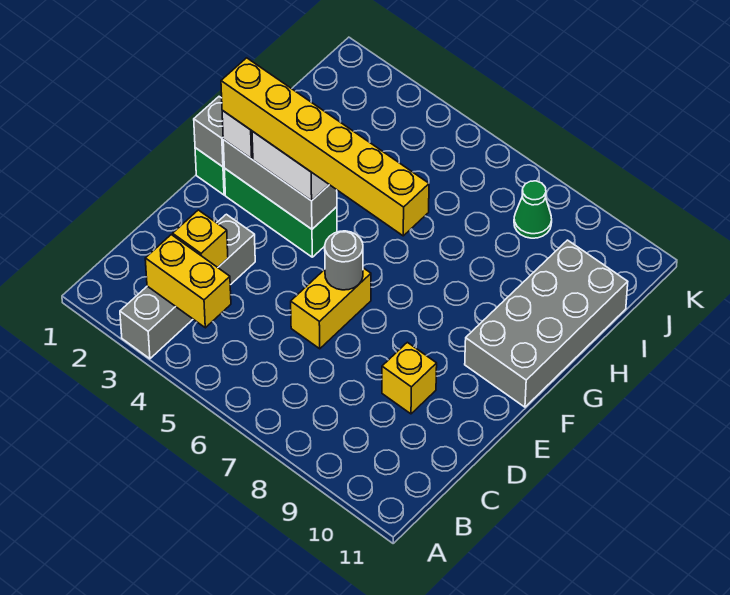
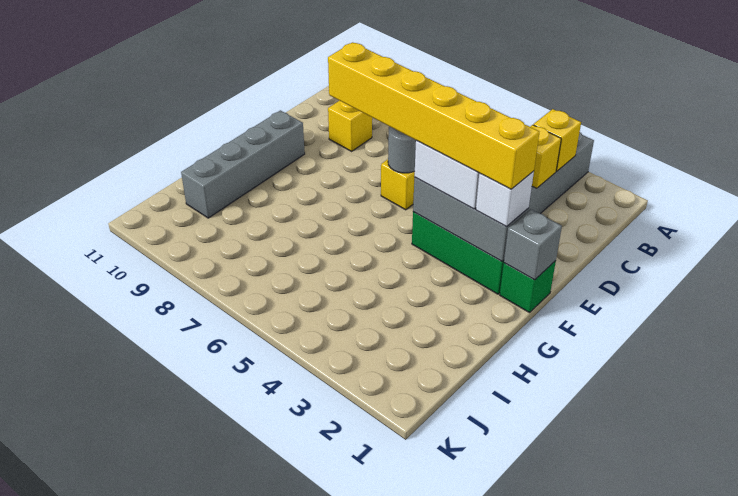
yellow 1x2 brick [145,235,231,328] -> yellow 1x1 brick [533,109,581,171]
grey 2x4 brick [465,240,628,407] -> grey 1x4 brick [181,110,305,218]
green 1x1 cone [514,181,552,238] -> none

